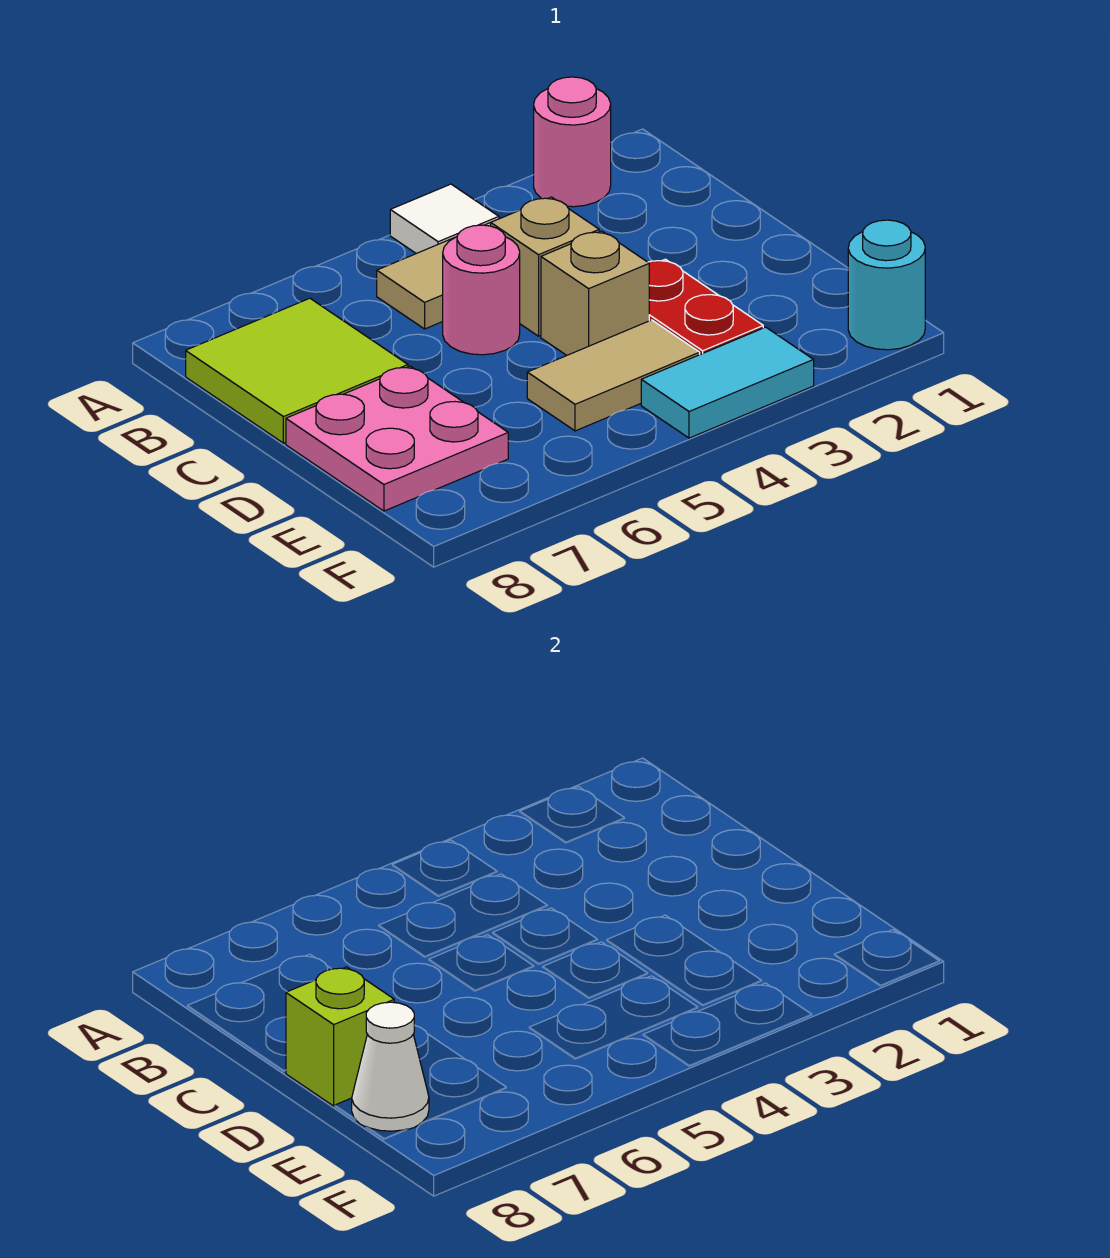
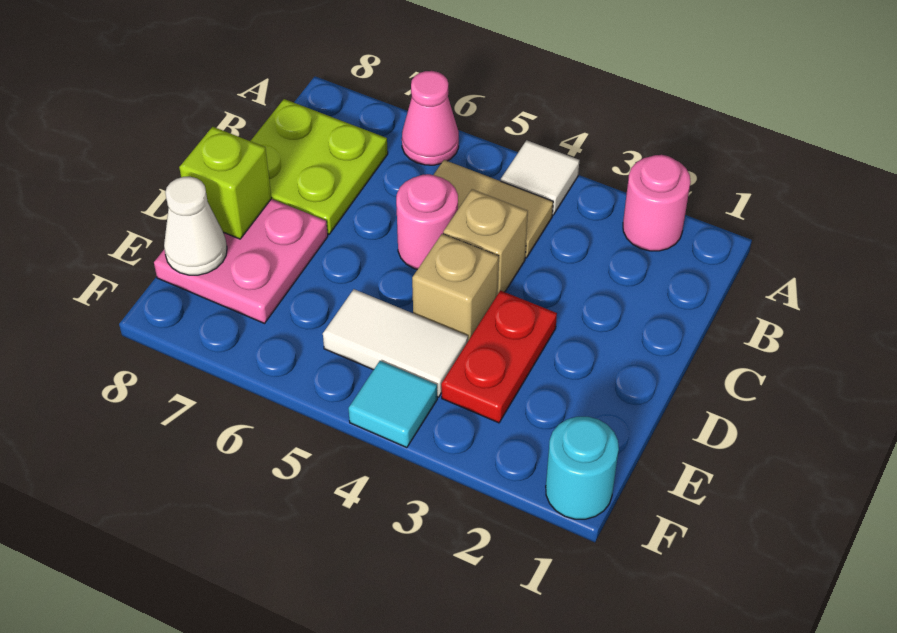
none -> pink 1x1 cone [402,71,459,165]
lime 2x2 tile [186,298,408,443] -> lime 2x2 plate [251,99,388,234]
tan 1x2 tile [527,320,700,431] -> white 1x2 tile [323,289,468,397]
cyan 1x2 tile [641,327,814,438] -> cyan 1x1 tile [348,361,437,448]

